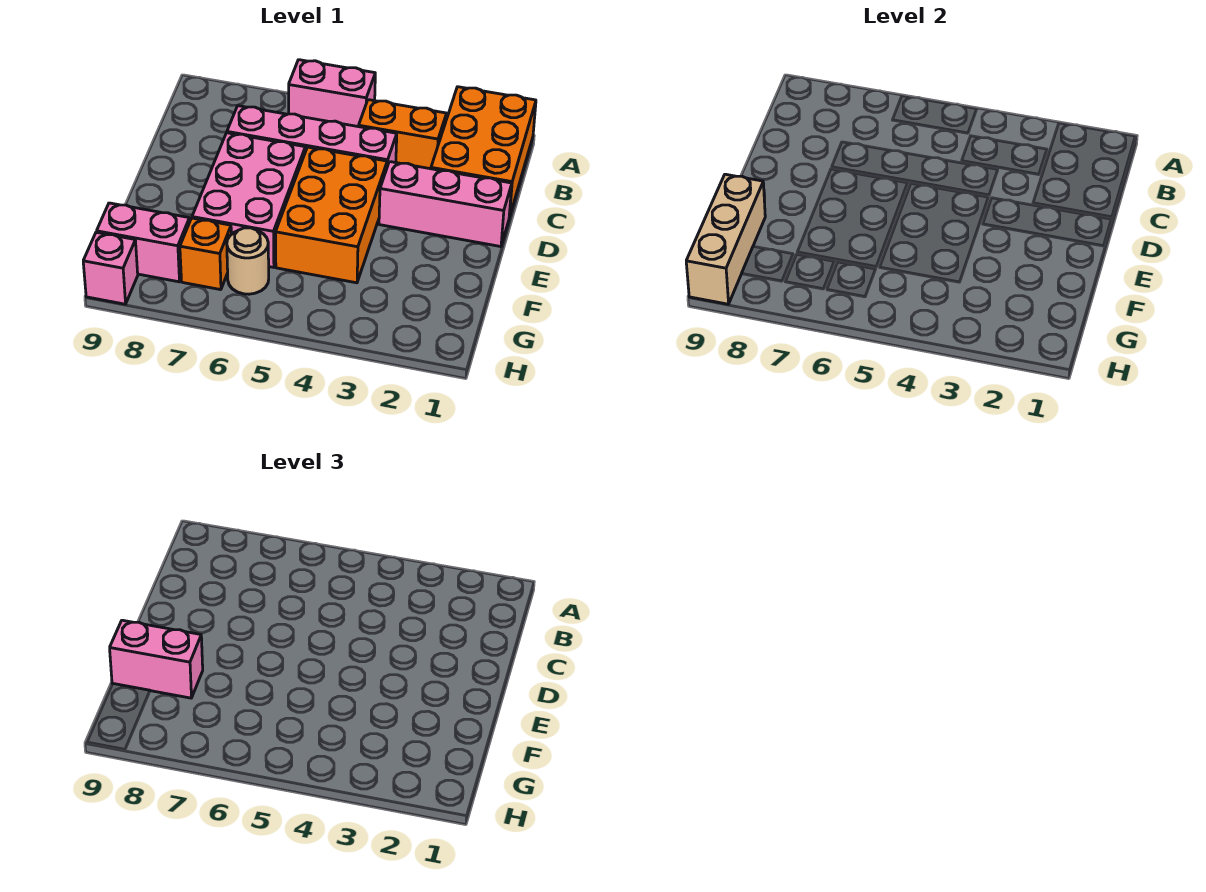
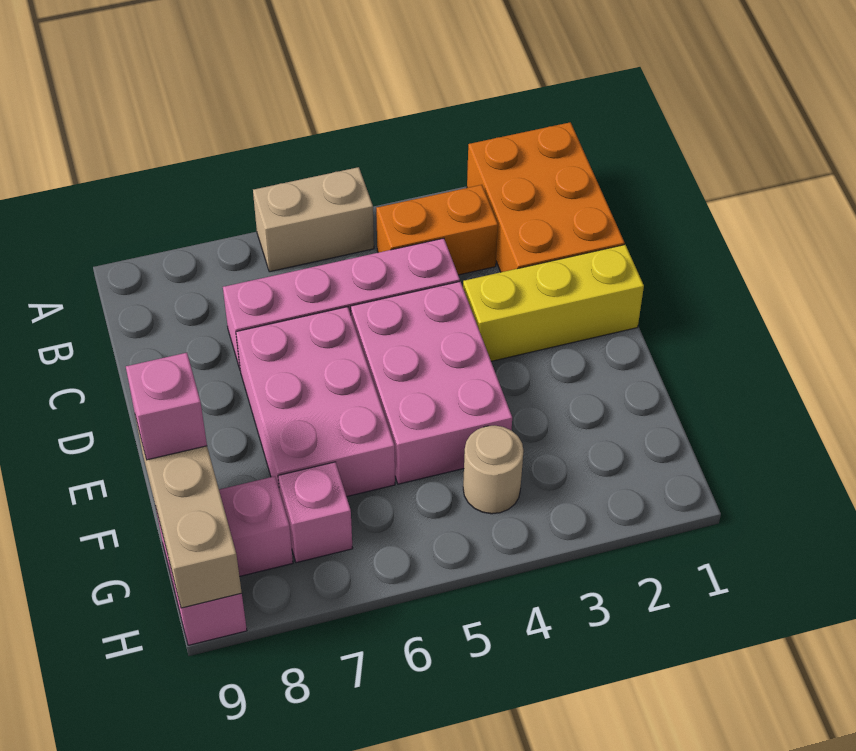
pink 1x2 brick [289,60,375,127] -> tan 1x2 brick [253,167,374,272]
pink 1x3 brick [379,162,512,247] -> yellow 1x3 brick [463,245,644,361]
orange 2x3 brick [276,147,387,283] -> pink 2x3 brick [351,282,512,484]
pink 1x2 brick [110,620,203,698] -> pink 1x1 brick [126,352,207,460]
tan 1x1 round brick [227,228,269,294] -> tan 1x1 round brick moved to [463,425,524,514]
orange 1x1 brick [180,218,231,290] -> pink 1x1 brick [278,462,353,563]

